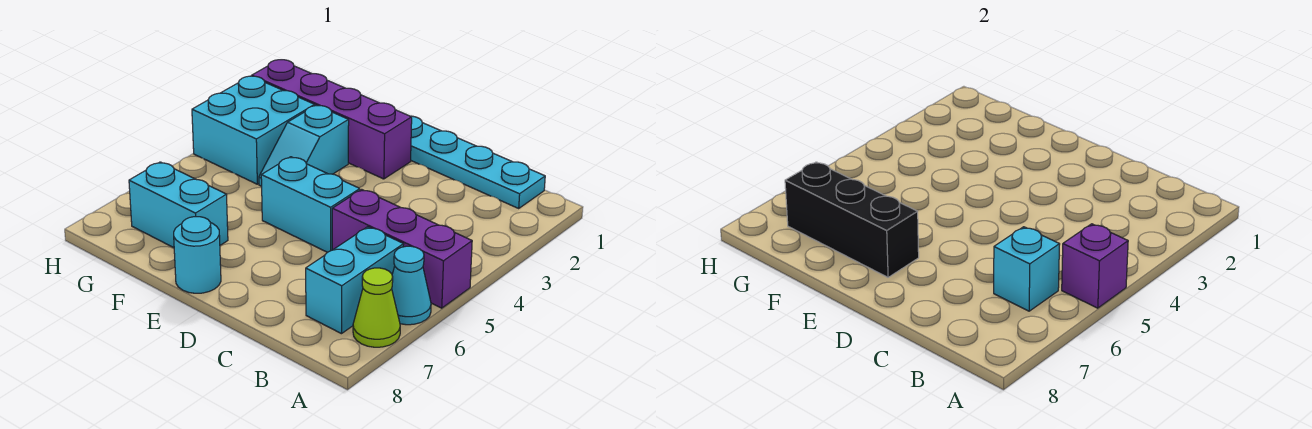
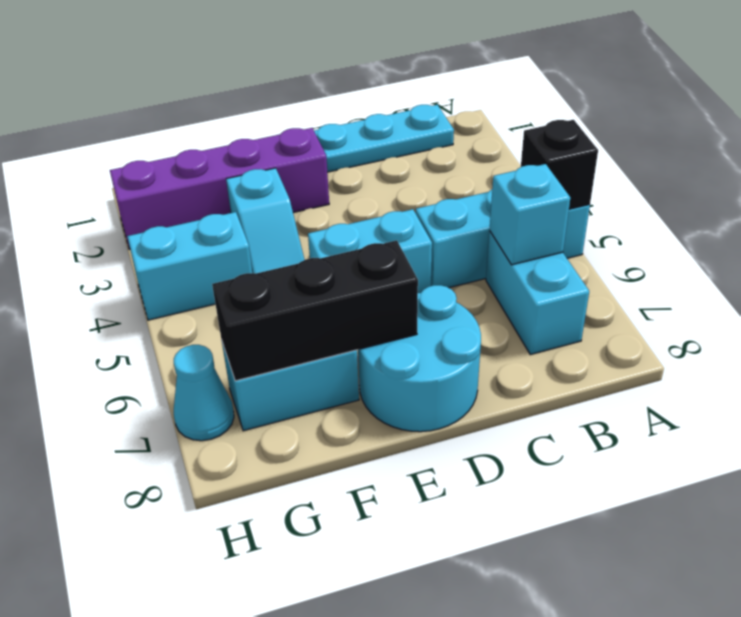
purple 1x3 brick [332,189,472,308] -> cyan 1x3 brick [416,190,590,288]
purple 1x1 brick [1062,224,1128,308] -> black 1x1 brick [521,120,598,209]
cyan 1x1 cone [392,246,431,325] -> cyan 1x1 cone moved to [174,345,234,441]
lime 1x1 cone [353,268,400,347] -> none
cyan 1x1 round brick [174,217,221,293] -> cyan 2x2 round brick [358,285,481,432]
cyan 2x2 brick [192,76,315,184] -> cyan 1x2 brick [127,212,252,320]

